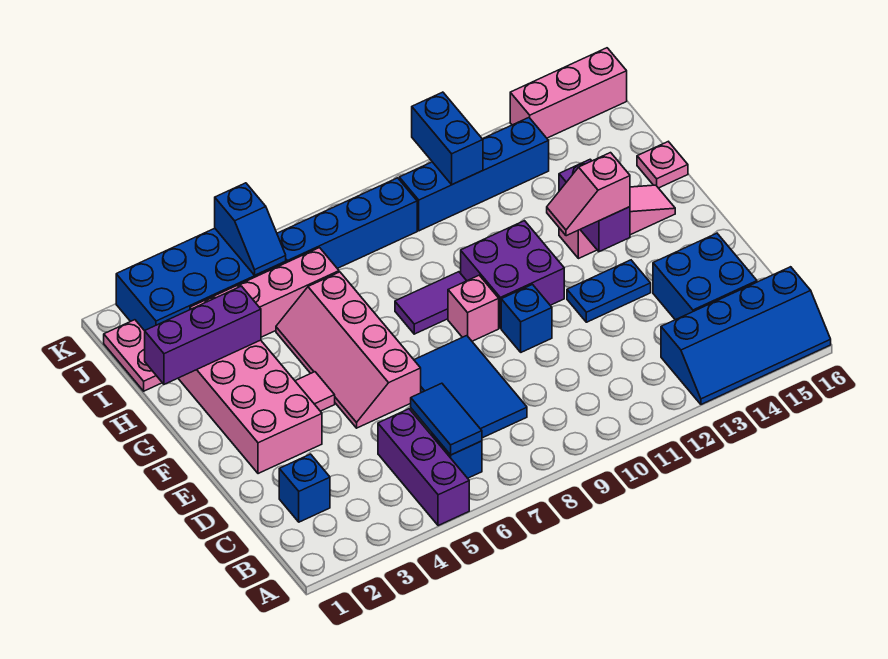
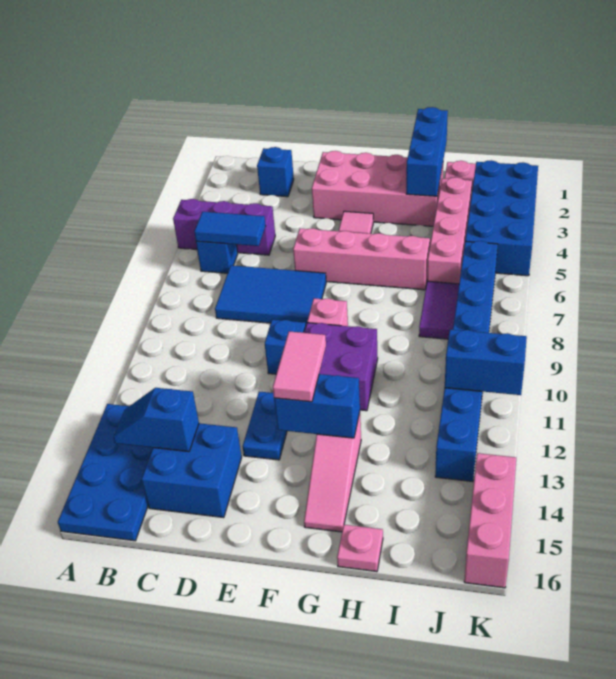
blue 2x4 slope [661,267,831,404] -> blue 2x4 plate [58,404,153,541]
pink 1x2 slope [547,153,630,236] -> pink 1x2 tile [273,331,326,402]
purple 1x2 brick [559,159,630,252] -> blue 1x2 brick [274,374,360,438]
purple 1x2 tile [395,272,466,334] -> purple 1x2 tile moved to [419,281,459,339]
purple 1x3 brick [145,286,261,384] -> blue 1x3 brick [406,107,448,196]
blue 1x2 slope [215,183,286,275] -> blue 1x2 slope moved to [114,388,199,452]

